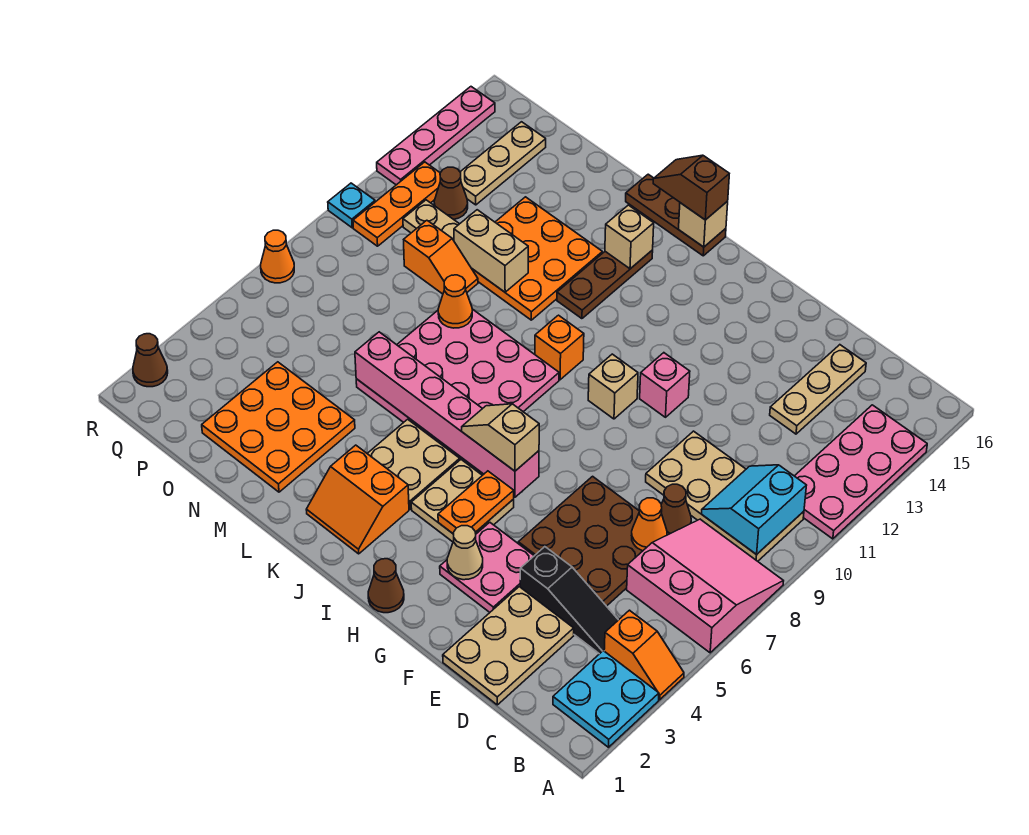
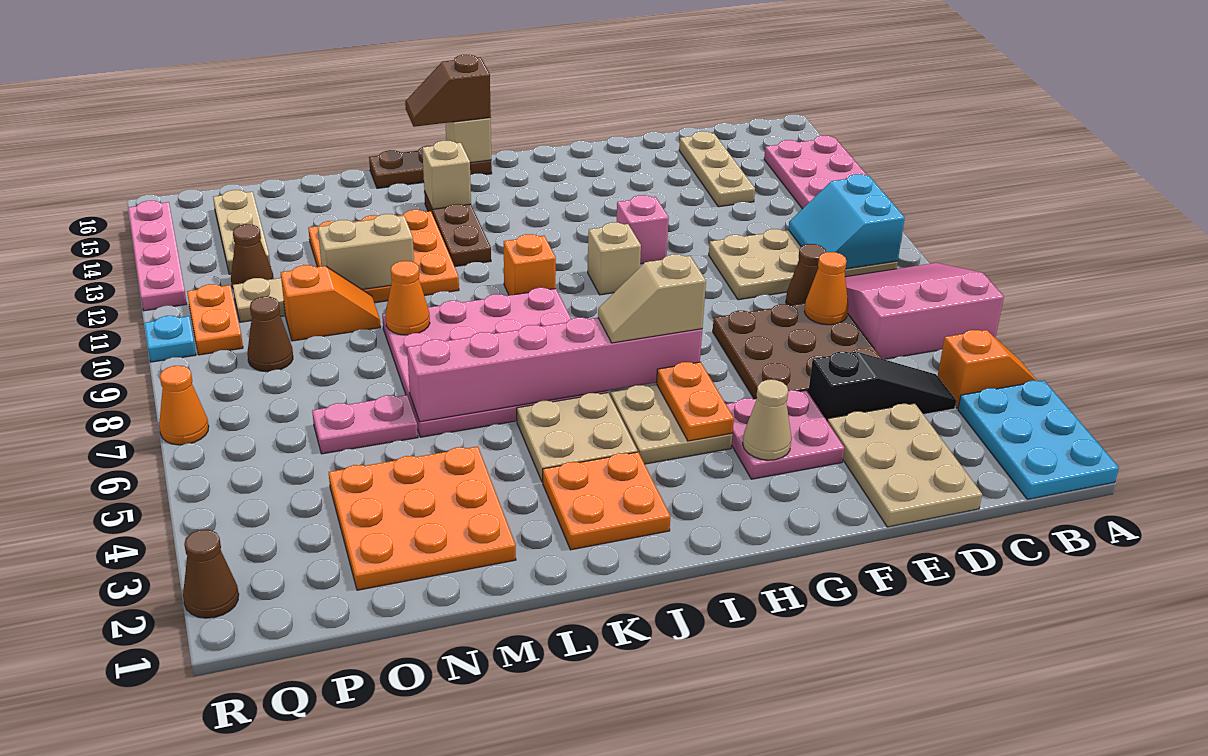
cyan 2x2 plate [553,651,659,747] -> cyan 2x3 plate [958,381,1119,499]
brown 1x1 cone [368,559,404,613] -> brown 1x1 cone moved to [247,297,293,372]
orange 2x2 slope [306,445,409,554] -> orange 2x2 plate [543,452,670,550]
none -> pink 1x2 plate [312,395,418,454]
orange 1x3 plate [353,162,440,246] -> orange 1x2 plate [187,284,243,355]

